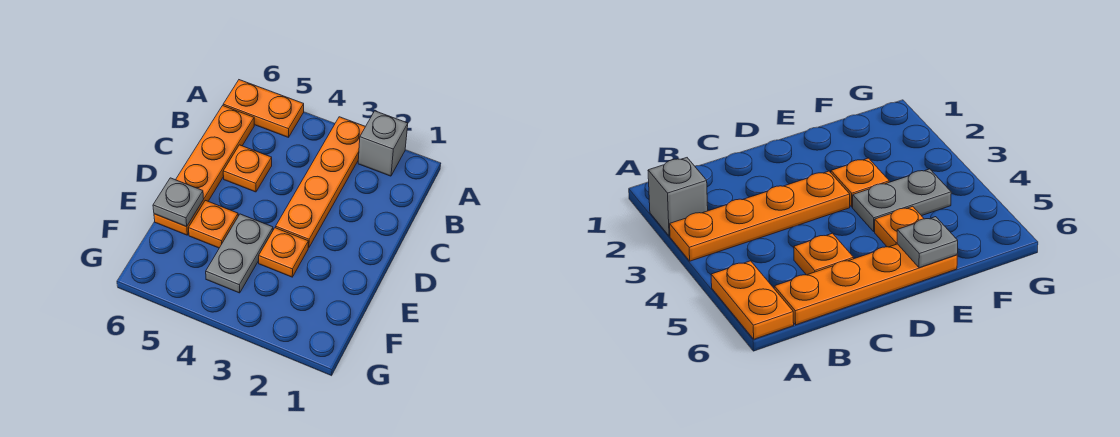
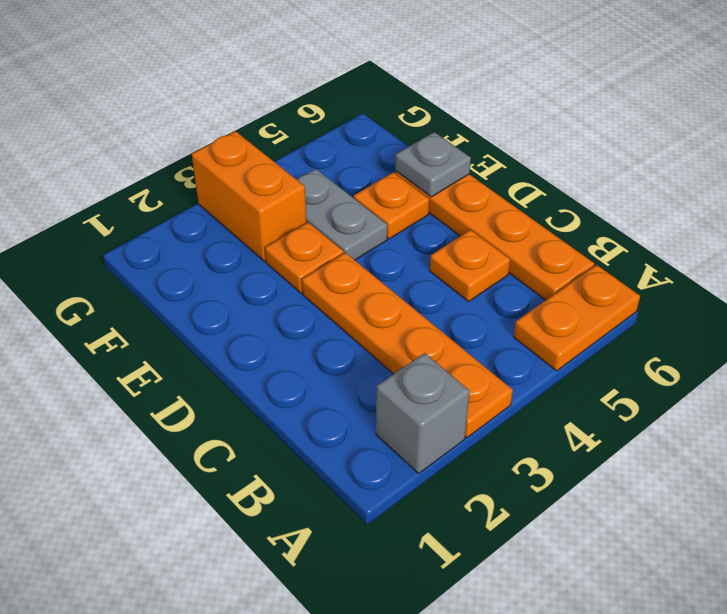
none -> orange 1x2 brick [192,131,306,261]

